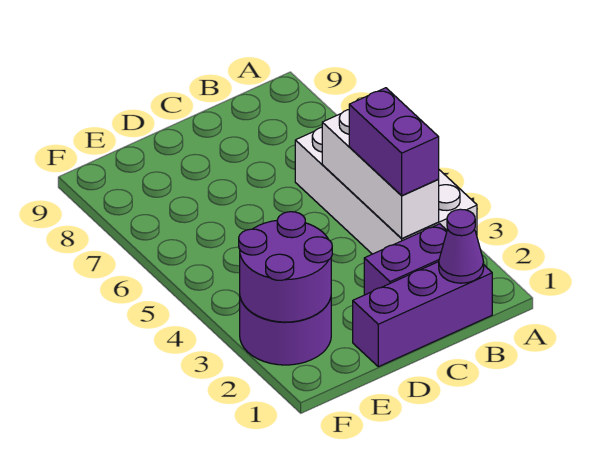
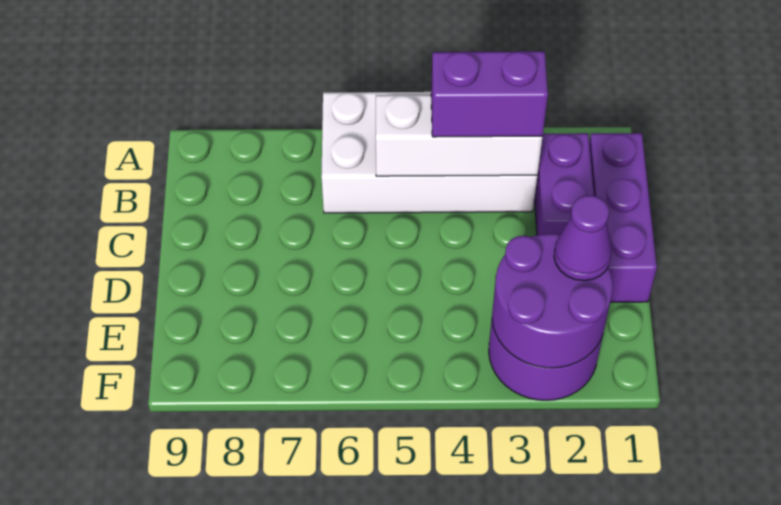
purple 1x1 cone [439,209,484,283] -> purple 1x1 cone moved to [554,195,612,281]

